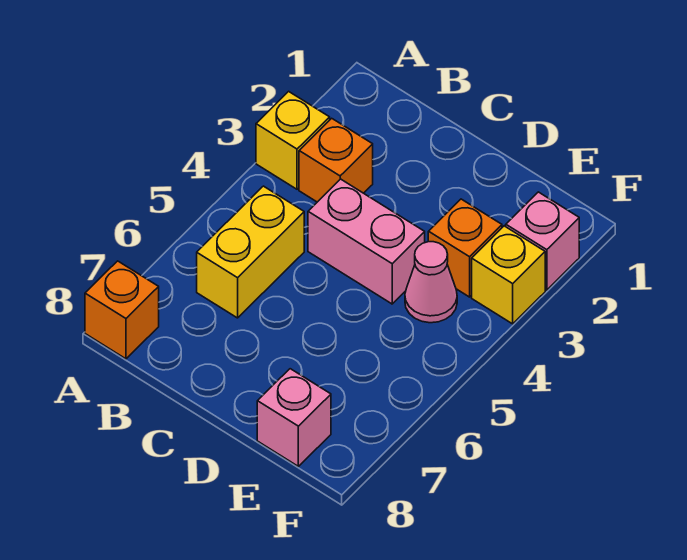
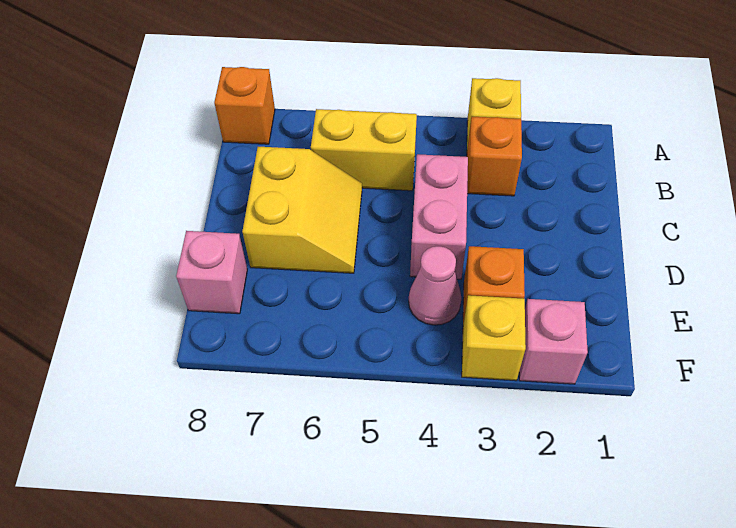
none -> yellow 2x2 slope [242,147,362,273]

